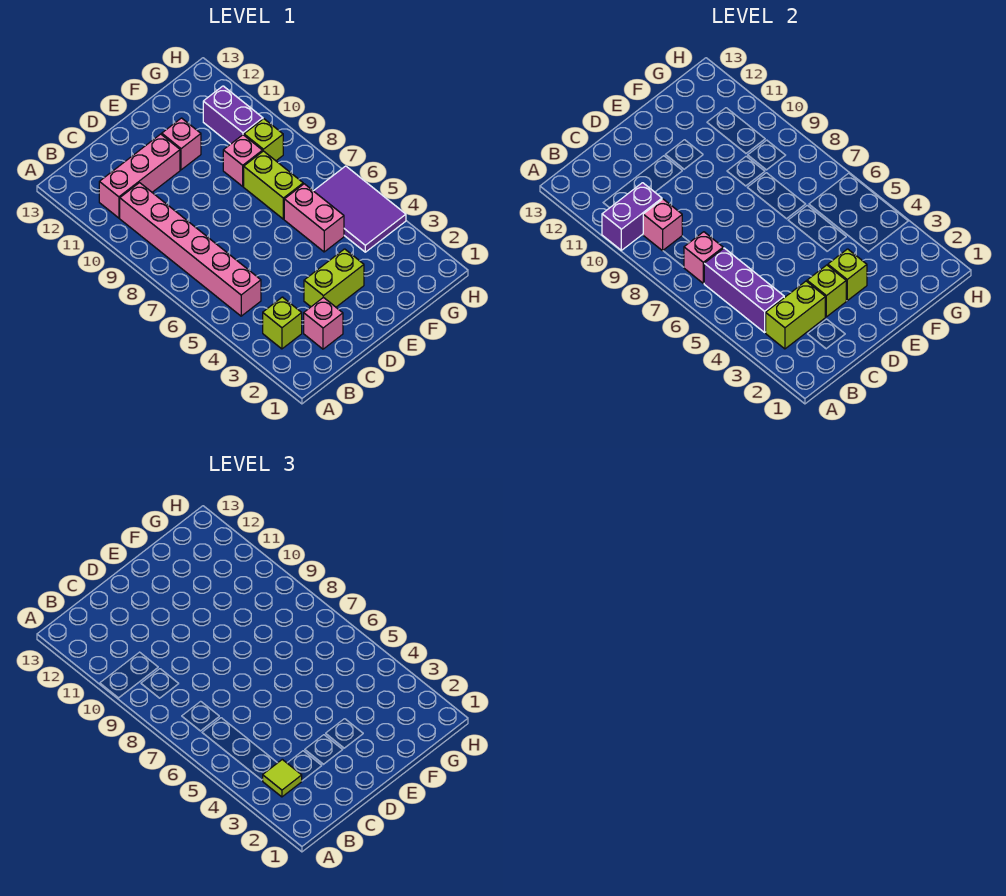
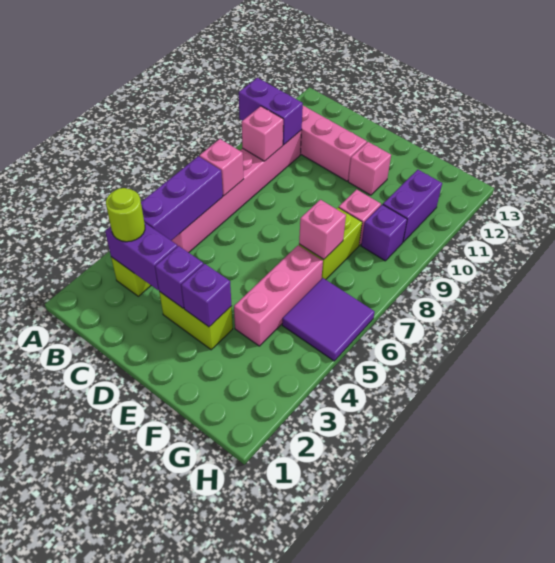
lime 1x2 brick [766,281,825,349] -> purple 1x2 brick [105,222,178,290]
lime 1x1 tile [262,759,302,797] -> lime 1x1 round brick [106,188,145,242]
pink 1x1 brick [304,297,343,349] -> pink 1x1 brick moved to [299,200,346,259]
lime 1x1 brick [807,265,846,317] -> purple 1x1 brick [155,246,203,308]
lime 1x1 brick [828,249,867,301] -> purple 1x1 brick [181,264,231,327]
pink 1x2 brick [284,184,344,252] -> pink 1x3 brick [234,245,323,346]
purple 2x3 tile [314,166,406,252] -> purple 2x2 tile [282,278,375,361]
lime 1x1 brick [244,119,283,161] -> purple 1x1 brick [361,204,407,261]

